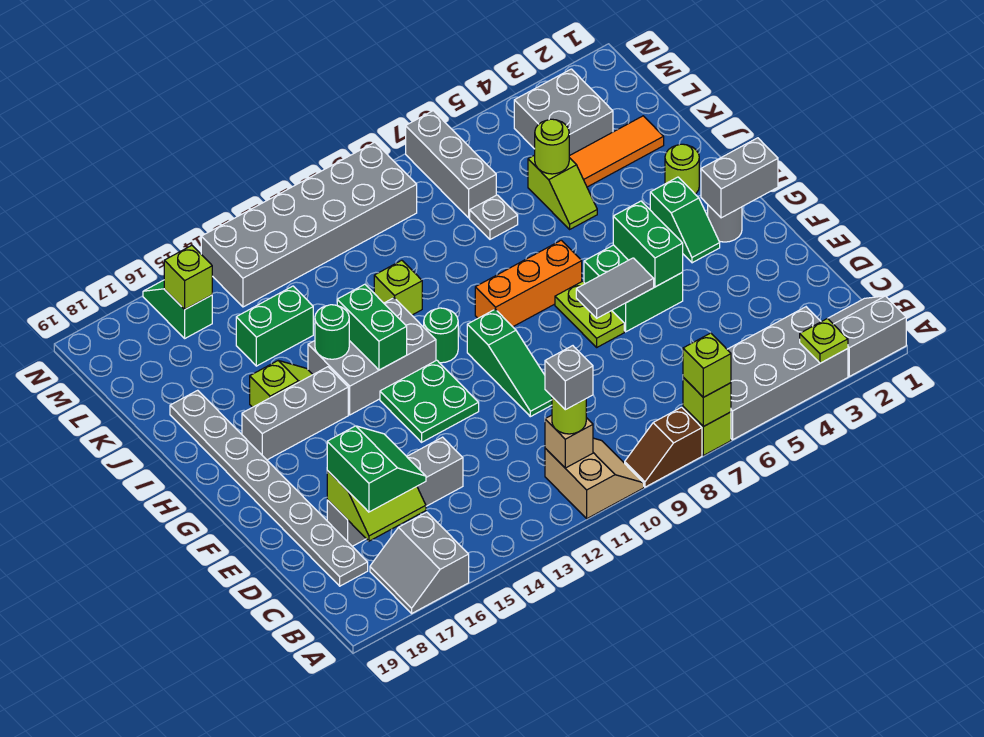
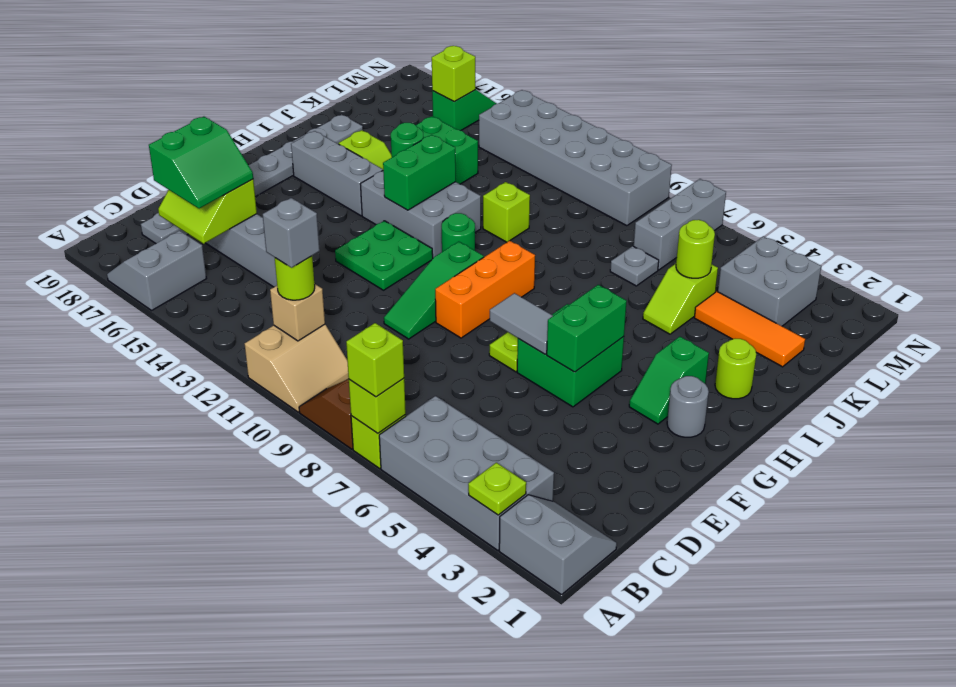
grey 1x2 brick [701,138,778,218] -> none
orange 1x3 brick [475,240,582,327] -> orange 1x3 brick turned to [435,241,535,338]

